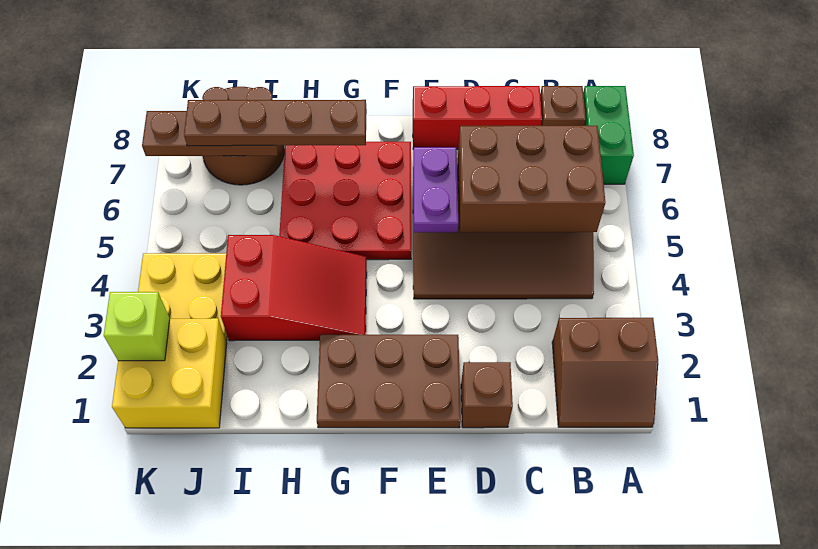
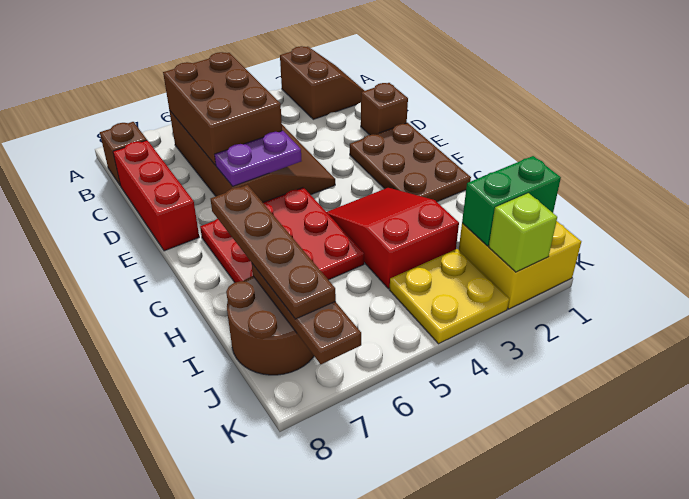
green 1x2 brick [583,86,634,184] -> green 1x2 brick moved to [462,156,561,246]

